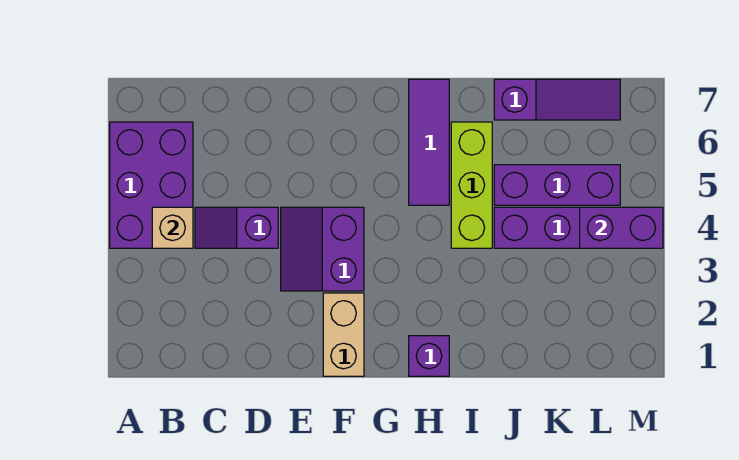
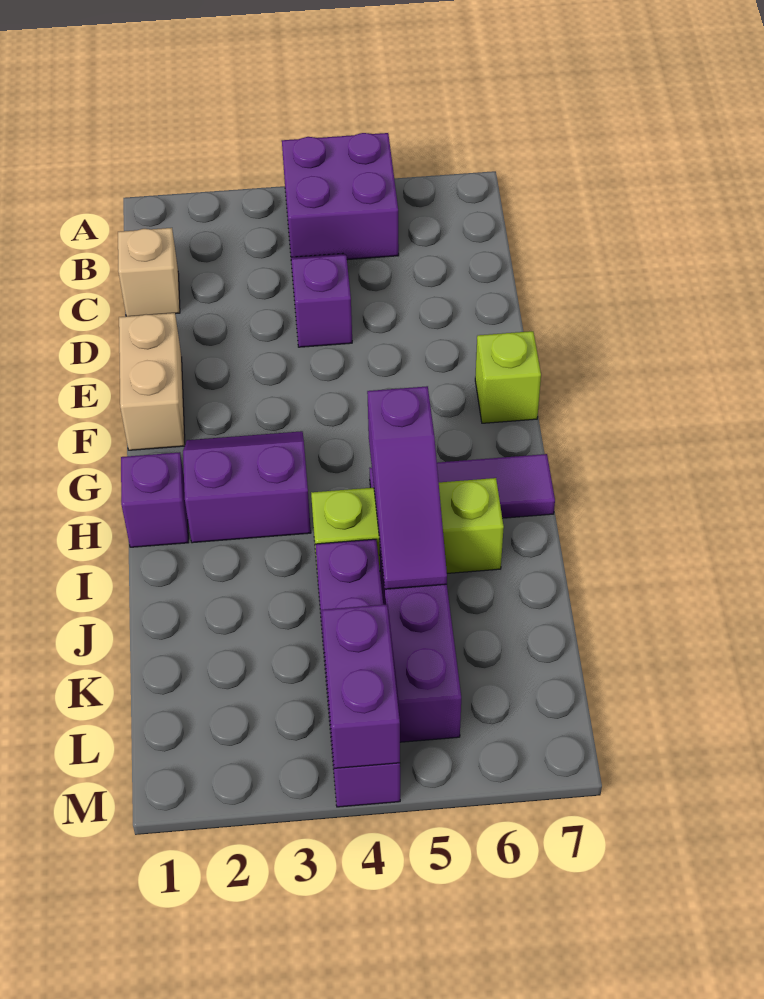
purple 2x3 brick [110,122,193,248] -> purple 2x2 brick [282,133,399,260]
tan 1x1 brick [152,207,193,248] -> tan 1x1 brick moved to [118,228,180,316]
purple 2x2 slope [281,207,364,291] -> purple 2x2 slope moved to [183,431,311,543]
tan 1x2 brick [323,293,364,376] -> tan 1x2 brick turned to [119,313,185,450]
none -> lime 1x1 brick [475,331,541,423]
purple 1x3 slope [494,79,620,120] -> purple 1x3 slope moved to [367,386,447,589]

